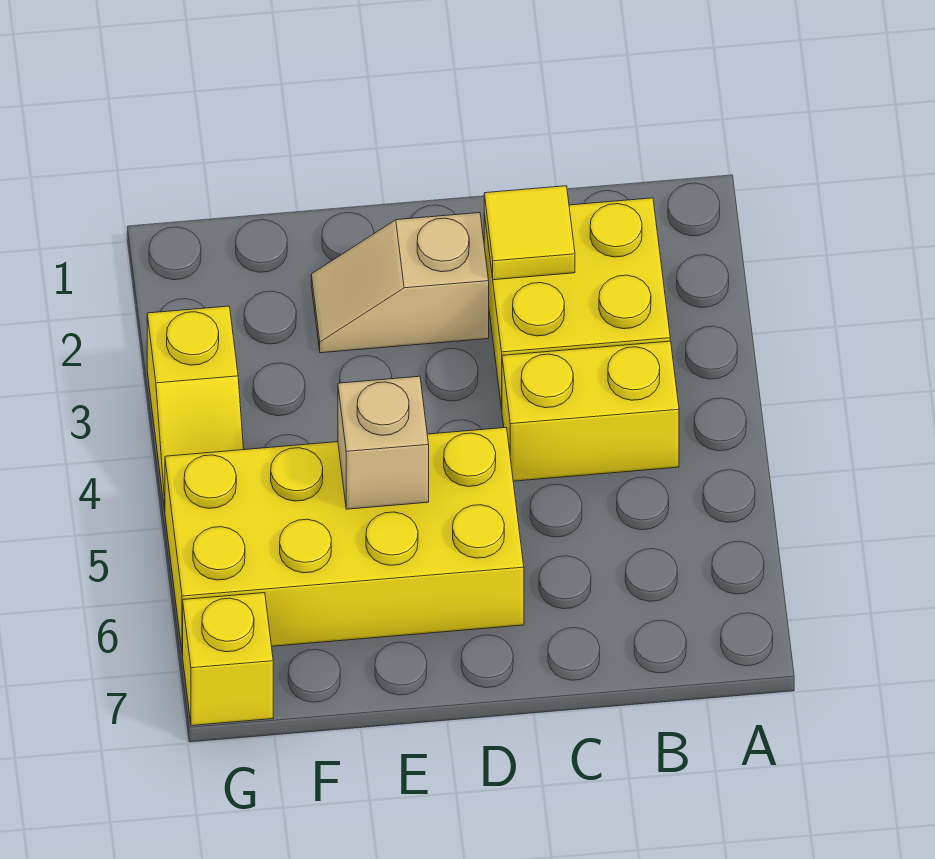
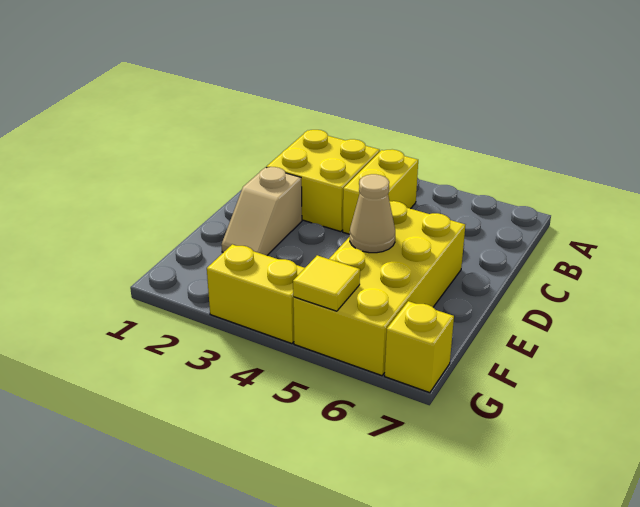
yellow 1x1 tile [484,186,575,280] -> yellow 1x1 tile moved to [293,255,360,311]
tan 1x1 brick [338,376,429,509] -> tan 1x1 cone [349,174,395,253]
yellow 1x2 slope [147,306,244,510] -> yellow 1x2 brick [207,244,305,344]

